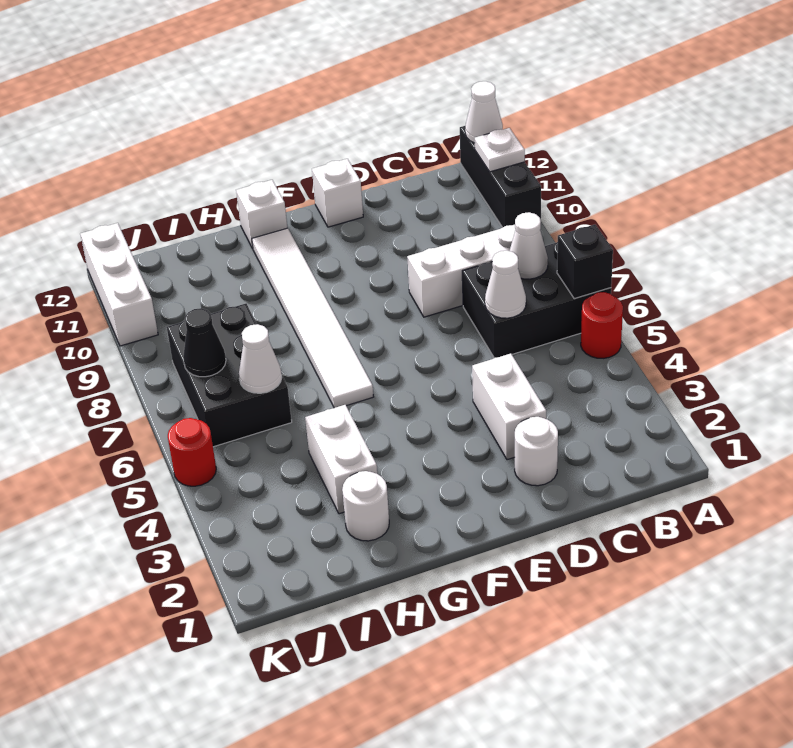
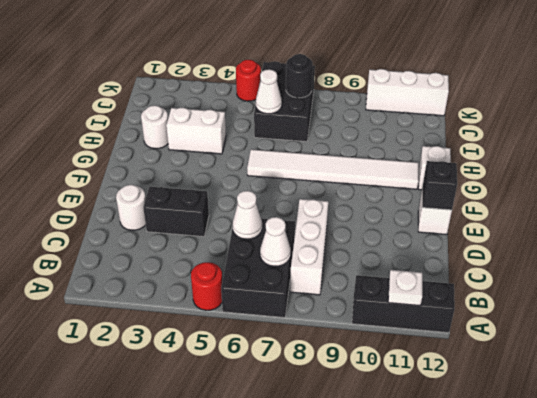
black 1x1 brick [557,225,613,299] -> black 1x1 brick moved to [422,161,457,210]
white 1x1 cone [465,81,503,143] -> none
white 1x2 brick [472,354,546,460] -> black 1x2 brick [143,187,209,237]
black 2x3 brick [167,304,292,447] -> black 2x3 brick turned to [254,61,315,142]
black 1x1 cone [183,308,226,377] -> black 1x1 round brick [286,54,313,98]

